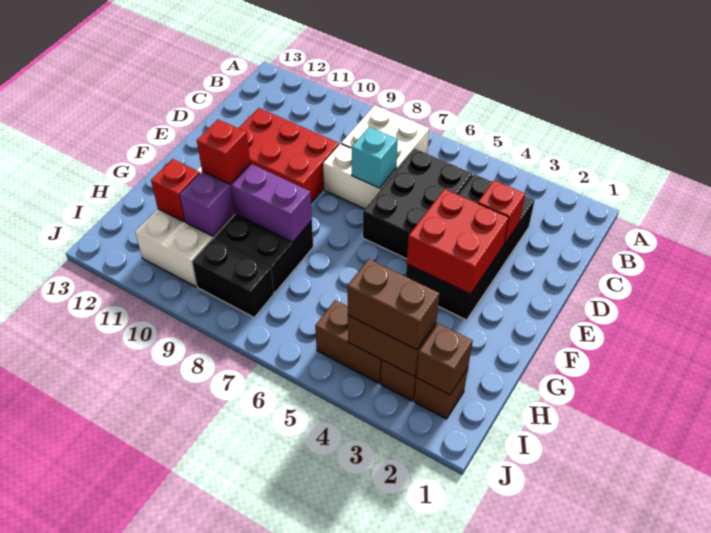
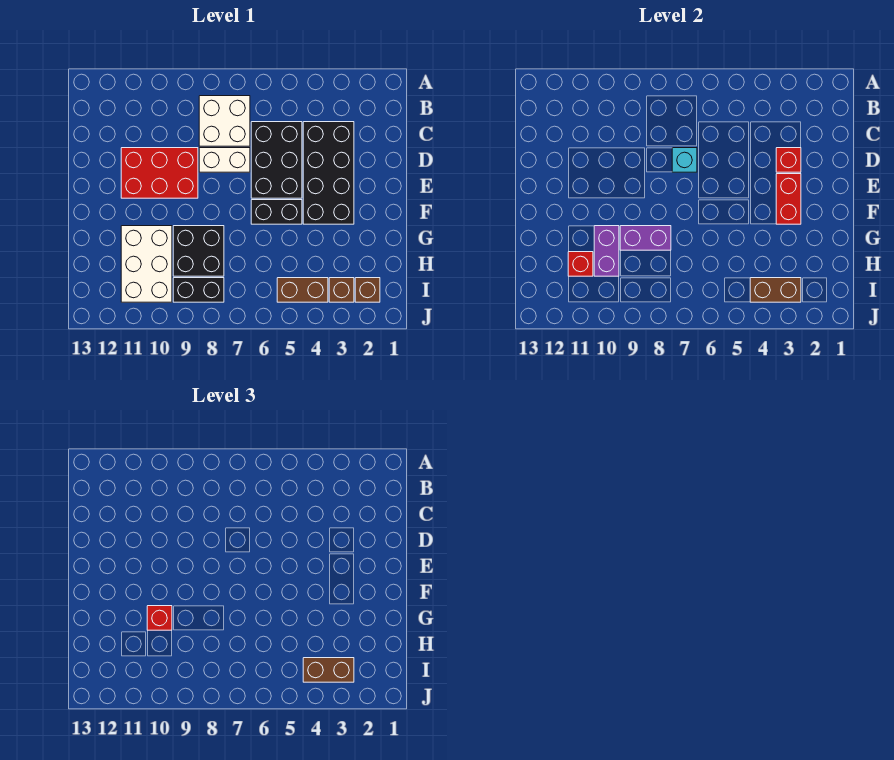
red 2x2 brick [407,189,509,294] -> red 1x2 brick [776,174,801,224]
none -> black 1x2 brick [251,200,302,224]
brown 1x1 brick [416,323,473,395] -> none

